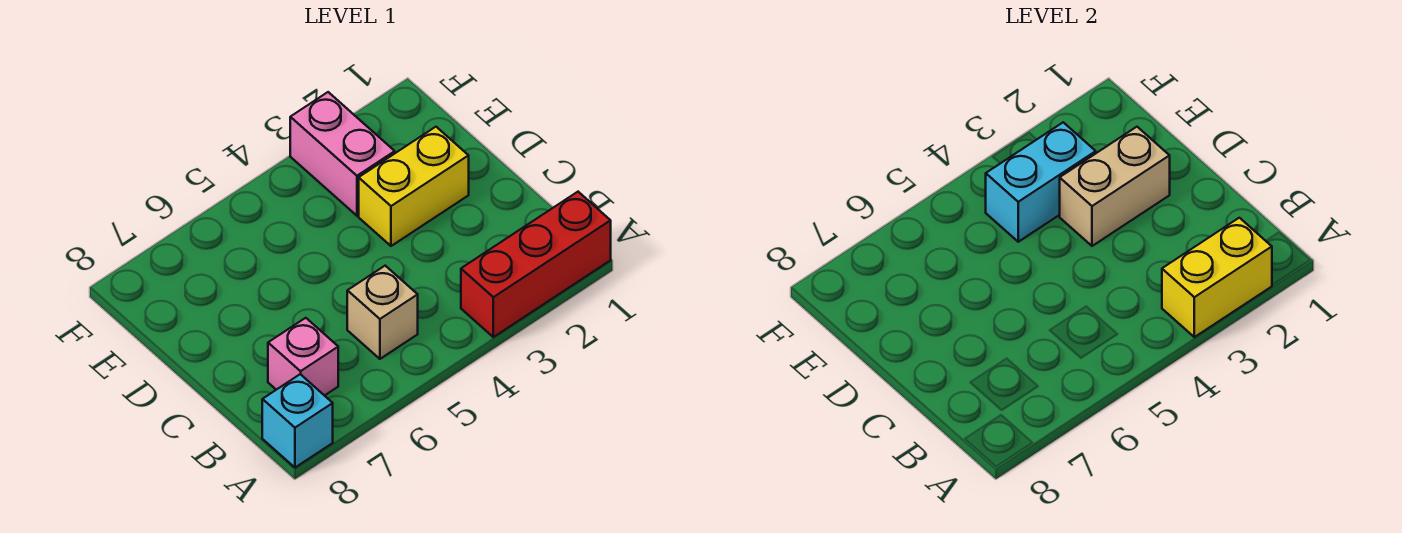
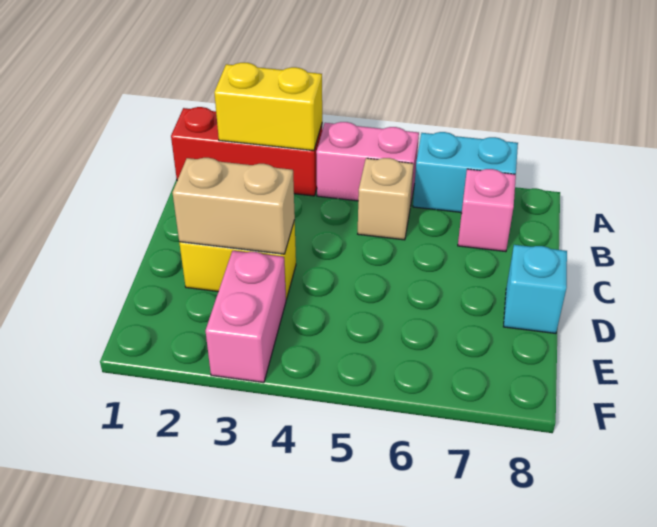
none -> pink 1x2 brick [316,122,419,201]
cyan 1x1 brick [262,374,333,468] -> cyan 1x1 brick moved to [504,245,567,333]
cyan 1x2 brick [986,122,1096,242] -> cyan 1x2 brick moved to [413,132,518,212]

